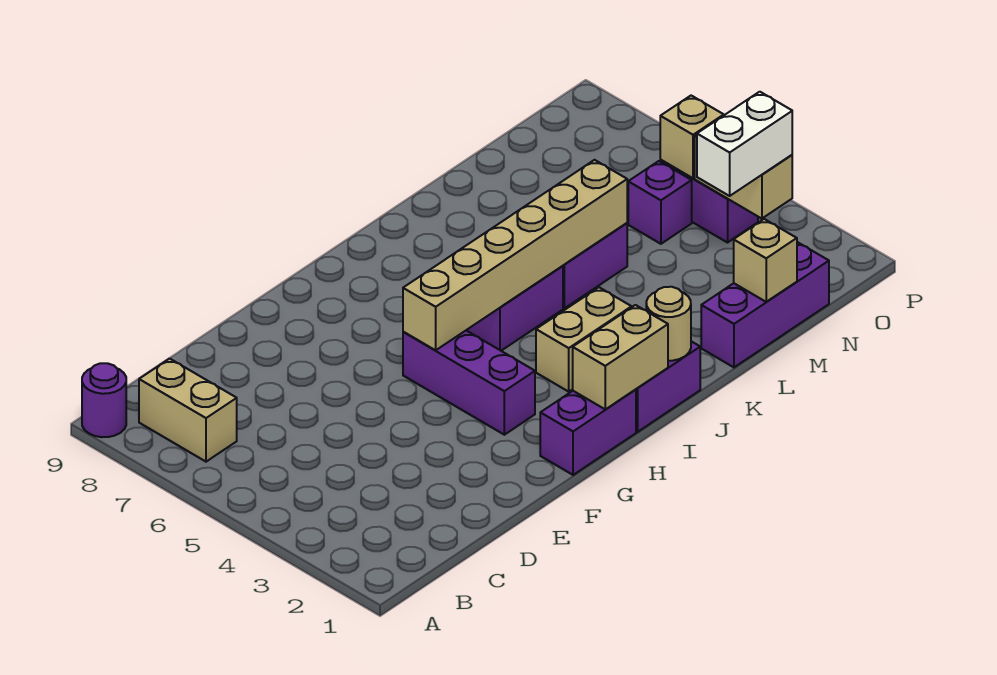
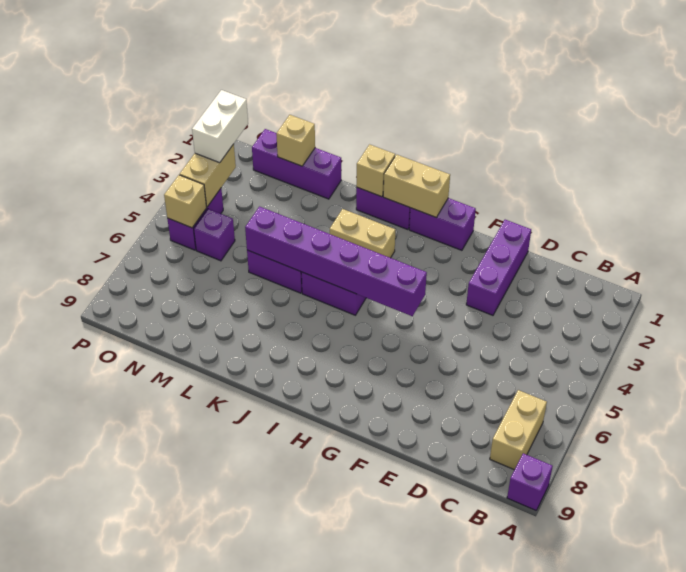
purple 1x1 round brick [82,363,126,437] -> purple 1x1 brick [507,453,553,510]
purple 1x3 brick [403,331,535,435] -> purple 1x3 brick moved to [466,220,531,315]
tan 1x6 brick [403,160,627,350] -> purple 1x6 brick [245,207,427,316]
tan 1x1 round brick [646,287,691,361] -> tan 1x1 brick [356,144,395,197]
white 1x2 brick [697,92,792,196] -> white 1x2 brick turned to [192,90,248,163]

